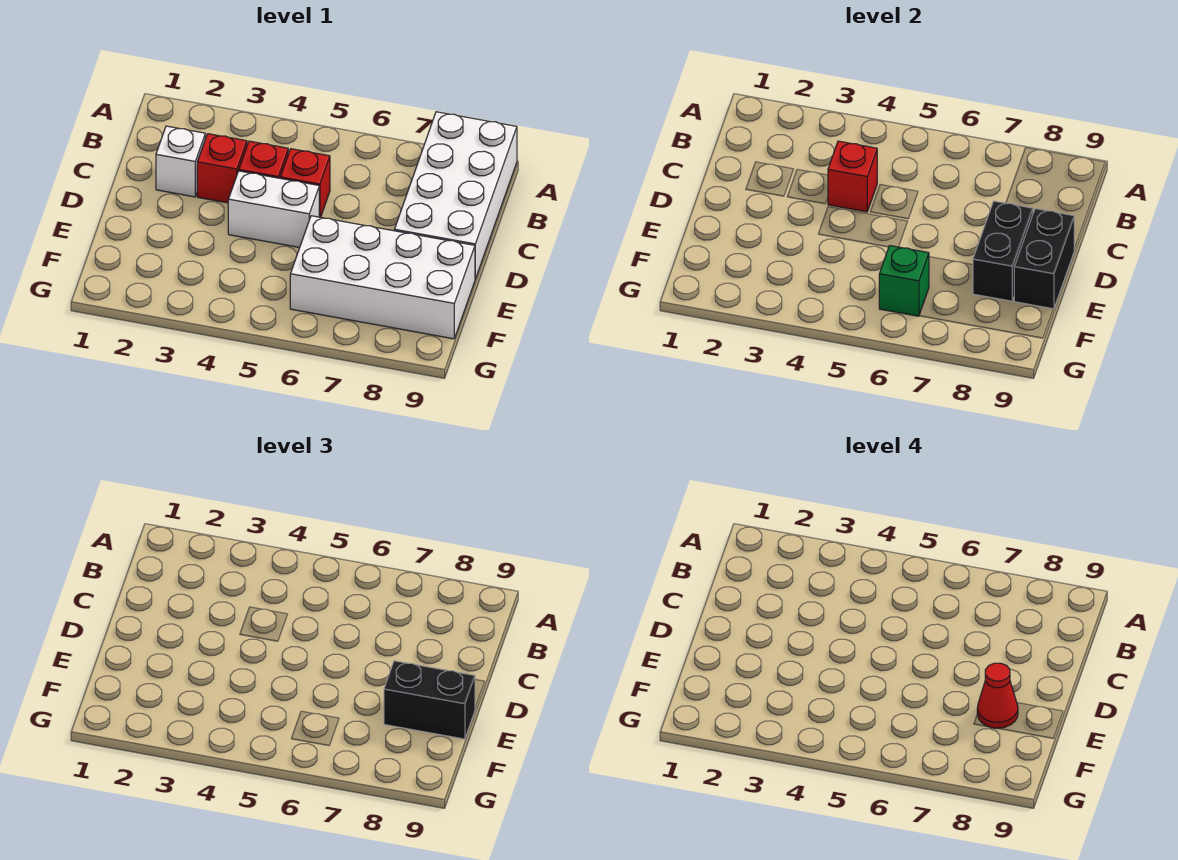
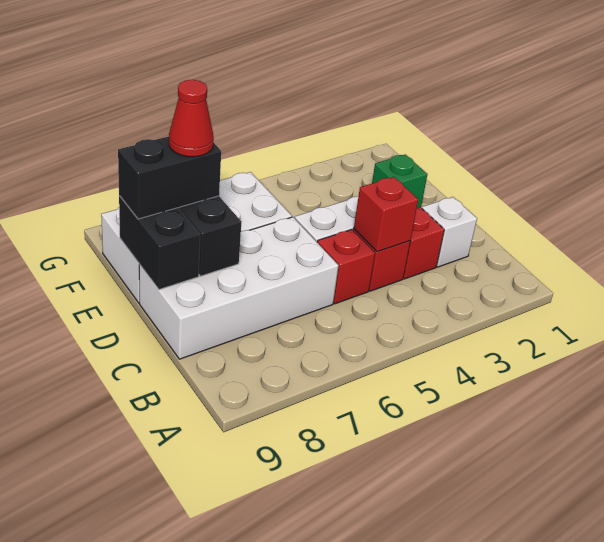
white 2x4 brick [394,112,517,279] -> white 2x4 brick turned to [139,217,338,359]
green 1x1 brick [879,246,929,316] -> green 1x1 brick moved to [372,154,427,208]

